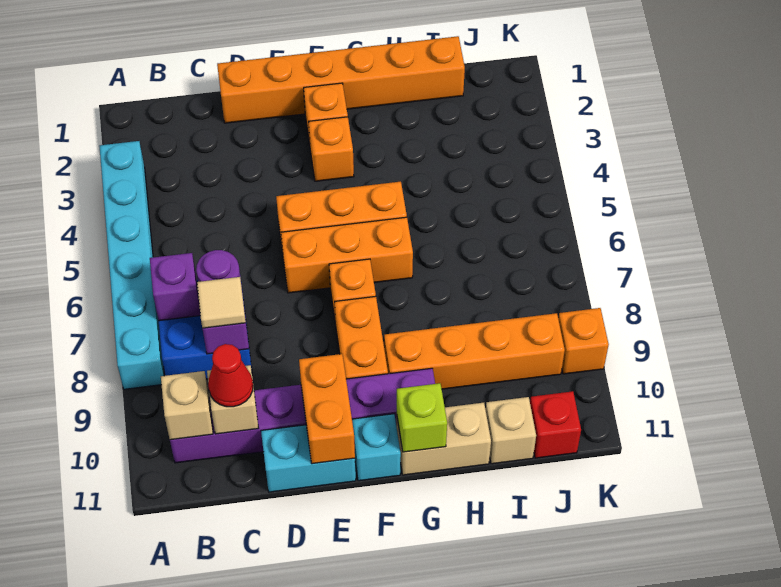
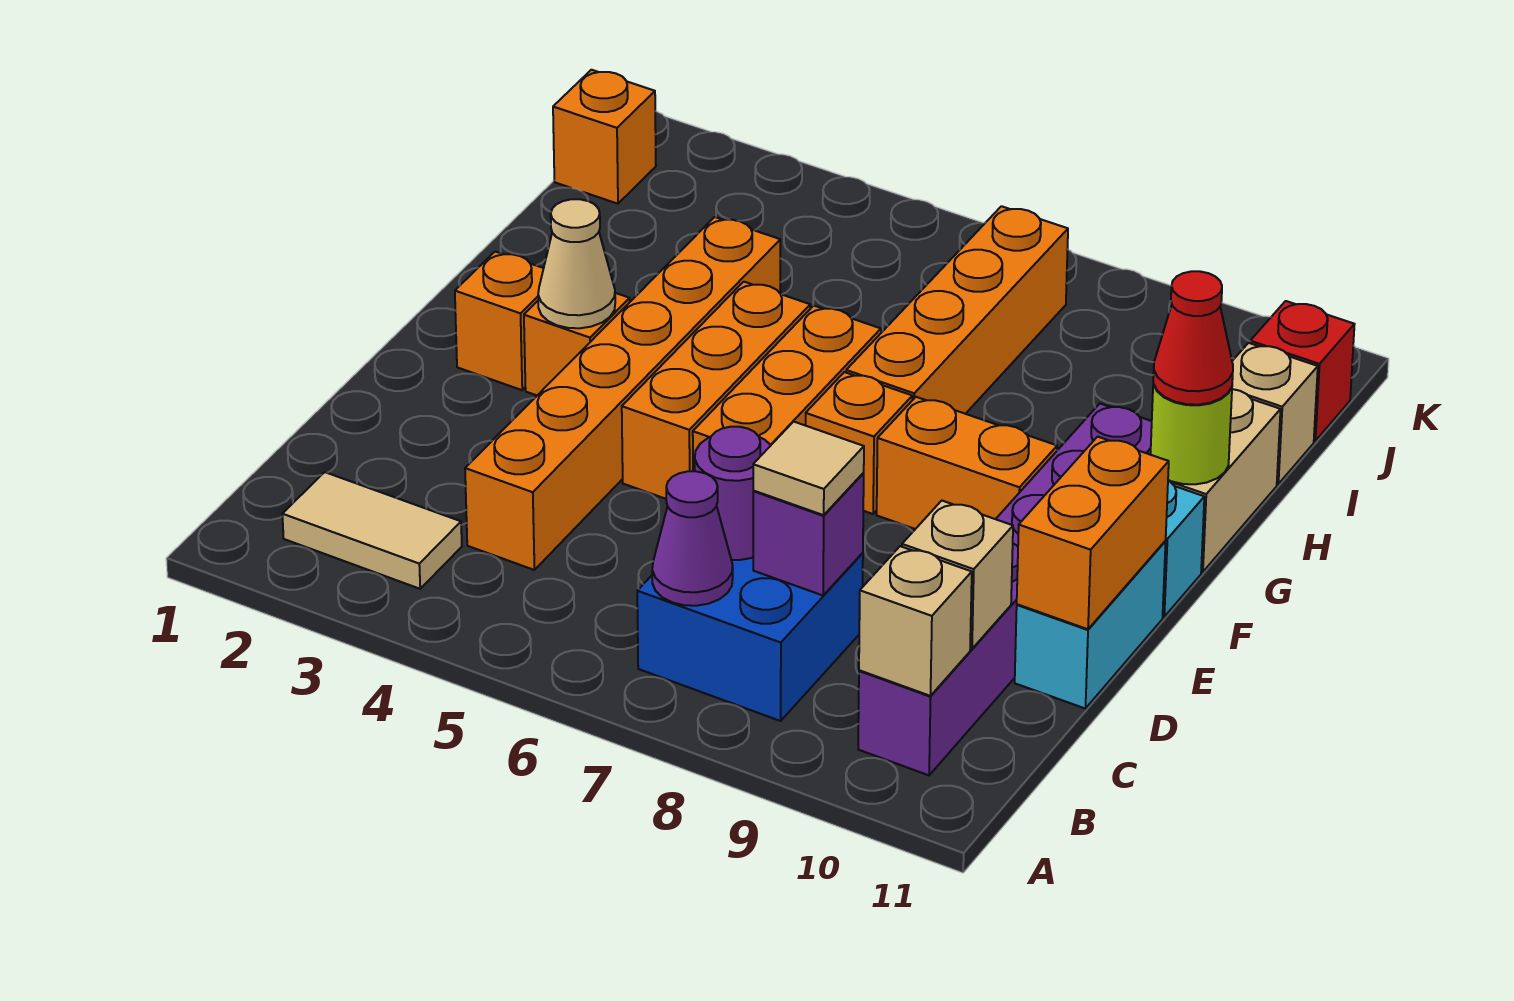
cyan 1x6 brick [100,141,164,389] -> none
none -> tan 1x2 tile [282,472,462,589]
purple 1x1 brick [150,253,200,321] -> purple 1x1 cone [652,471,733,606]
red 1x1 cone [208,344,253,407] -> red 1x1 cone moved to [1153,271,1233,405]
orange 1x6 brick [217,36,465,123] -> orange 1x6 brick moved to [465,217,780,570]
orange 1x2 brick [299,354,355,464] -> orange 1x2 brick turned to [1017,437,1169,629]
none -> tan 1x1 cone [538,199,615,328]
orange 1x4 brick [384,313,565,389] -> orange 1x4 brick moved to [846,206,1068,414]
lime 1x1 brick [397,383,447,452] -> lime 1x1 round brick [1151,384,1232,484]
orange 1x1 brick [558,308,609,374] -> orange 1x1 brick moved to [553,70,656,204]

